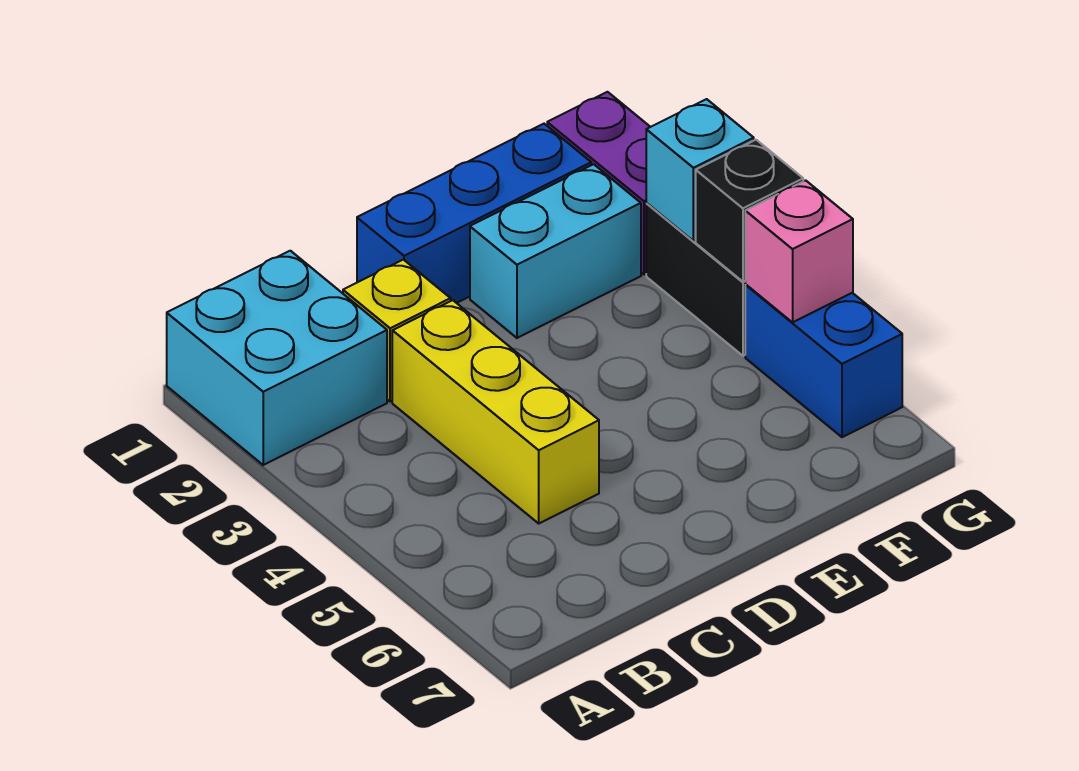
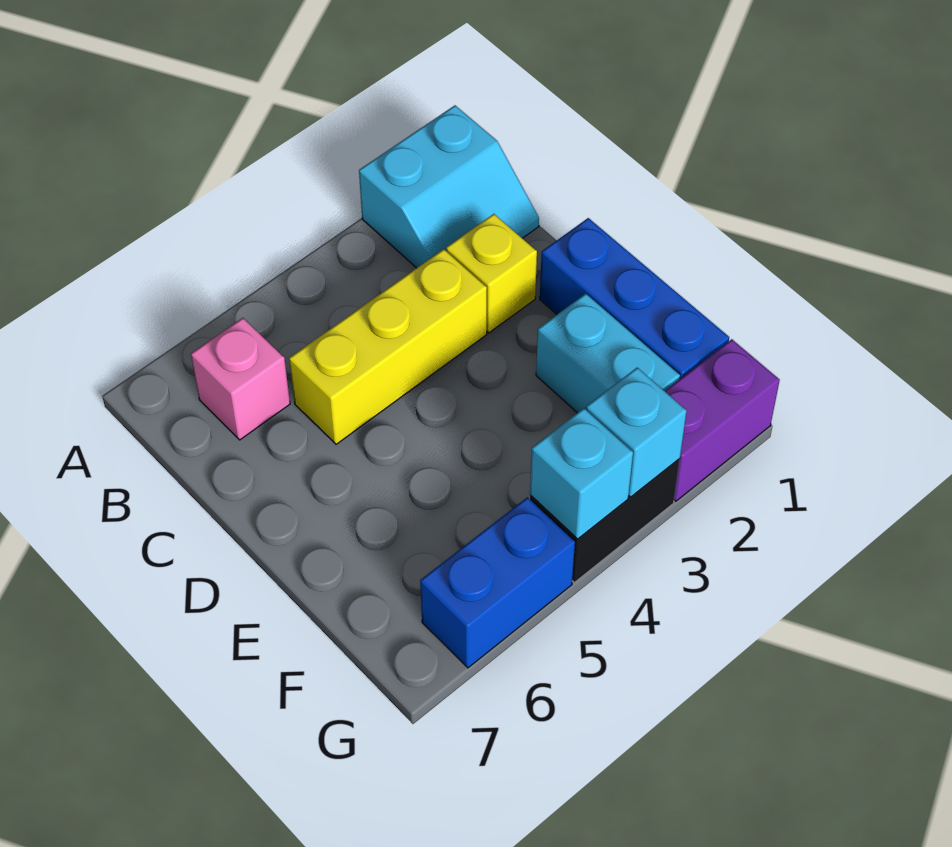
cyan 2x2 brick [167,251,387,465] -> cyan 2x2 slope [359,106,539,268]
black 1x1 brick [696,140,803,282] -> cyan 1x1 brick [530,408,633,539]
pink 1x1 brick [745,180,853,322] -> pink 1x1 brick moved to [191,318,290,440]

